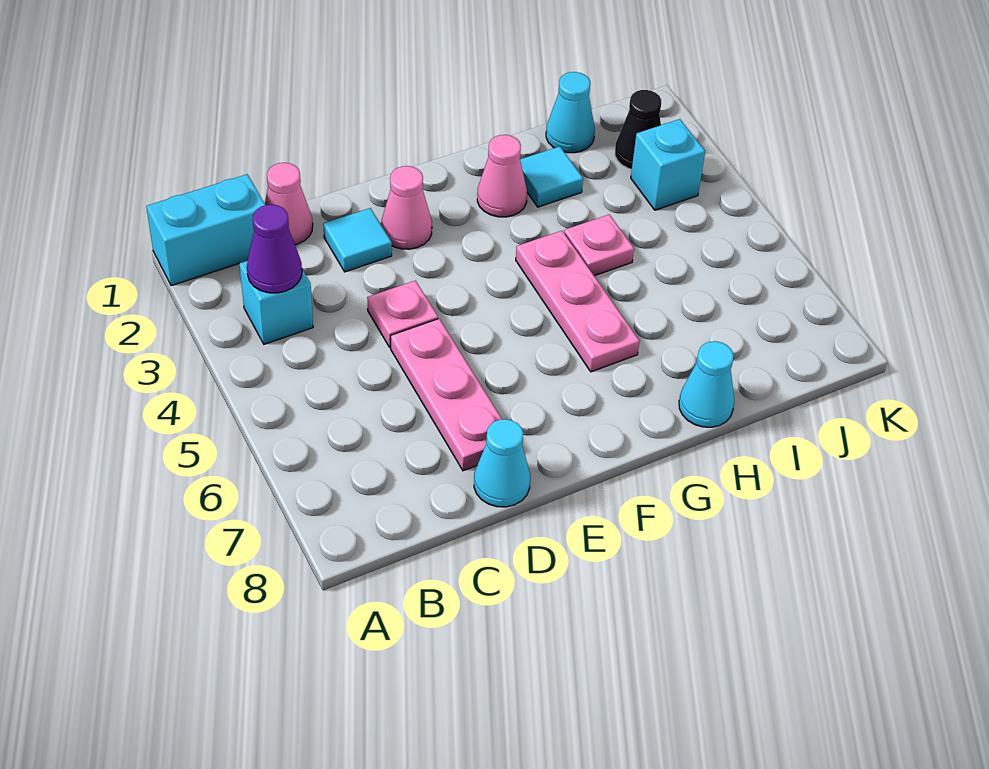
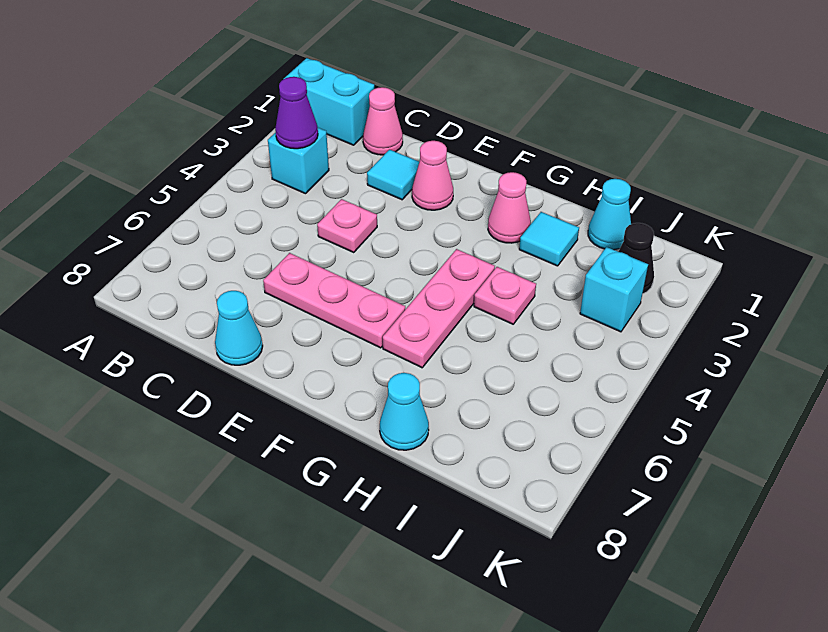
pink 1x3 plate [391,319,502,471] -> pink 1x3 plate turned to [263,253,405,348]

